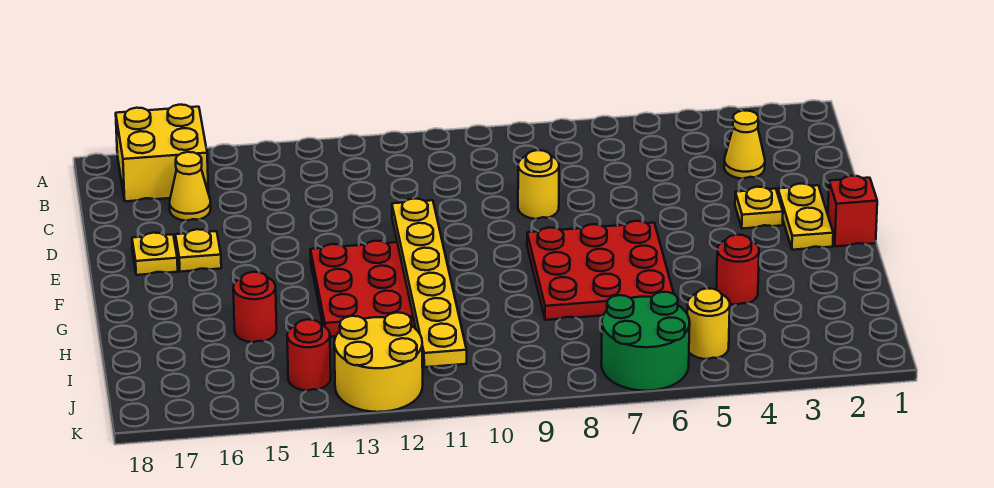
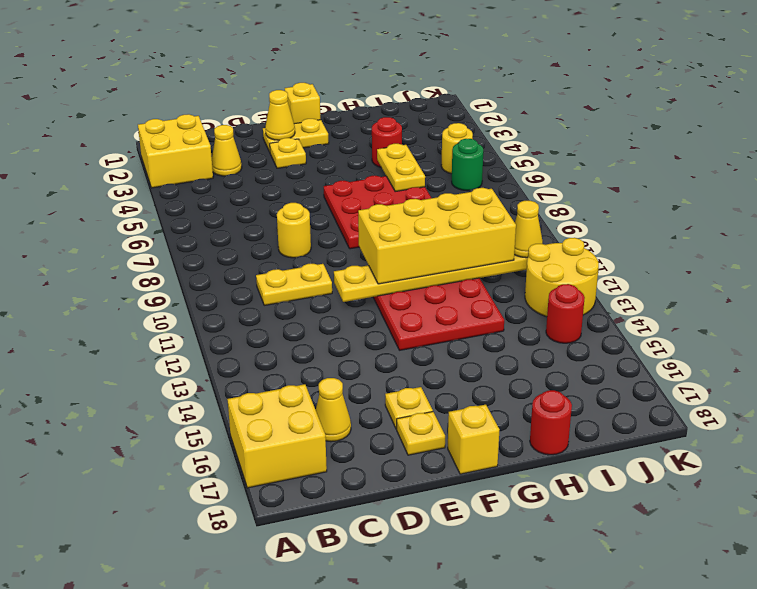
none -> yellow 2x2 brick [138,114,213,188]
none -> yellow 1x2 plate [256,264,332,305]
none -> yellow 1x1 cone [265,90,295,140]
red 1x1 brick [828,176,877,246] -> yellow 1x1 brick [285,83,321,124]
none -> yellow 2x4 brick [358,188,516,284]
none -> yellow 1x1 brick [448,405,500,474]
none -> yellow 1x2 plate [377,144,425,191]
red 1x1 round brick [233,272,277,342] -> red 1x1 round brick moved to [530,390,572,455]
green 2x2 round brick [601,292,690,391] -> green 1x1 round brick [452,139,483,191]
none -> yellow 1x1 cone [514,201,543,258]

